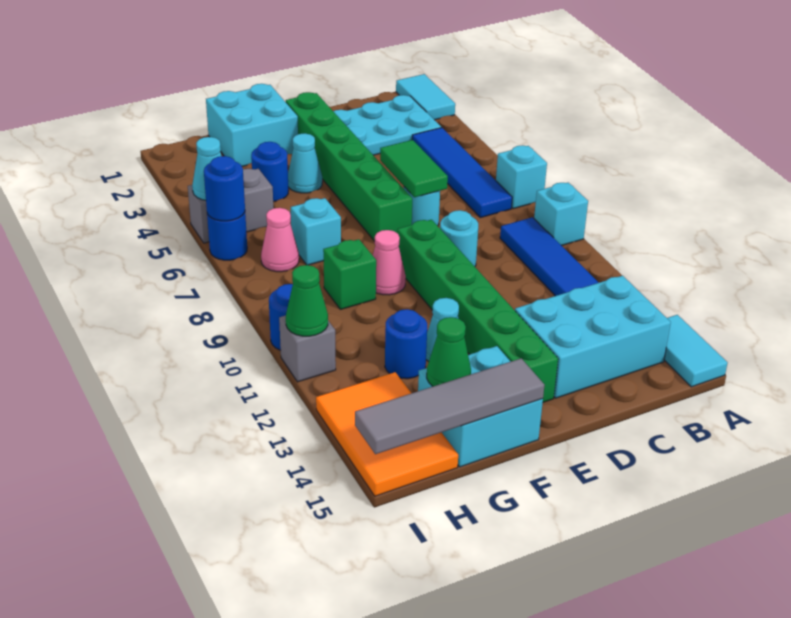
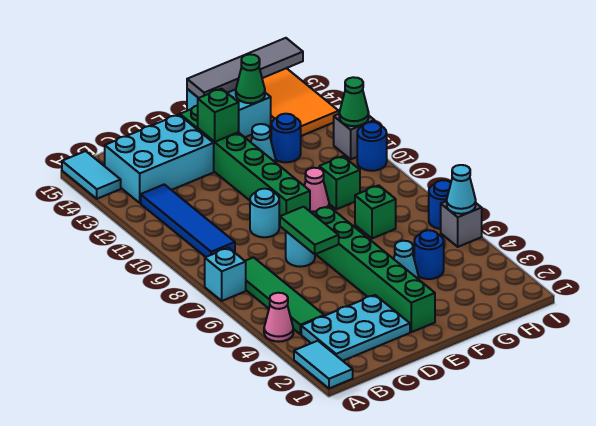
cyan 1x1 brick [534,183,588,246] -> none
blue 1x4 tile [412,128,512,218] -> green 1x4 tile [245,257,324,334]
none -> green 1x1 brick [198,89,239,142]
cyan 2x2 brick [206,84,298,166] -> none
cyan 1x1 brick [291,198,341,265] -> green 1x1 brick [355,185,396,238]
grey 1x2 brick [188,169,273,243] -> grey 1x1 brick [441,201,482,247]
pink 1x1 cone [261,208,299,272] -> pink 1x1 cone moved to [264,293,293,342]
blue 1x1 round brick [204,156,245,221] -> none

